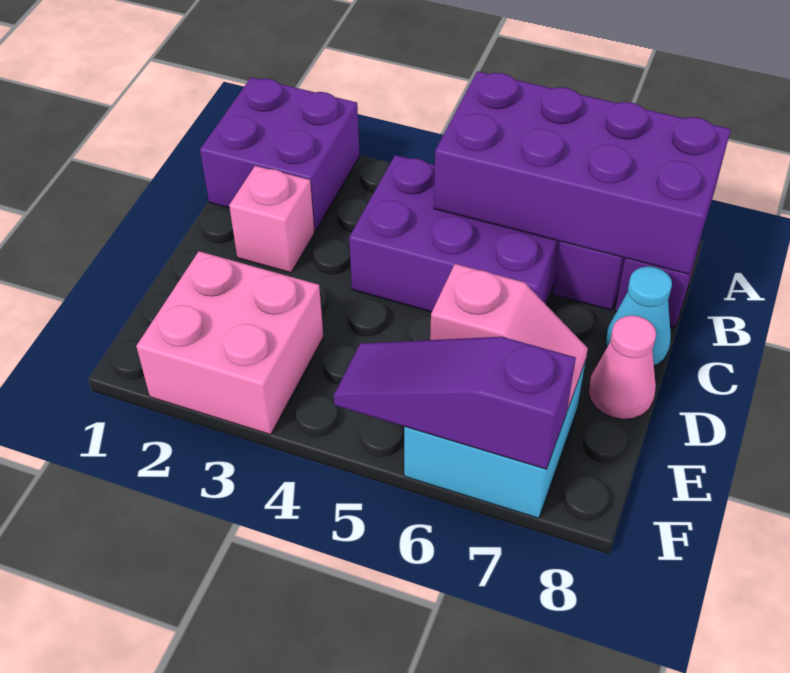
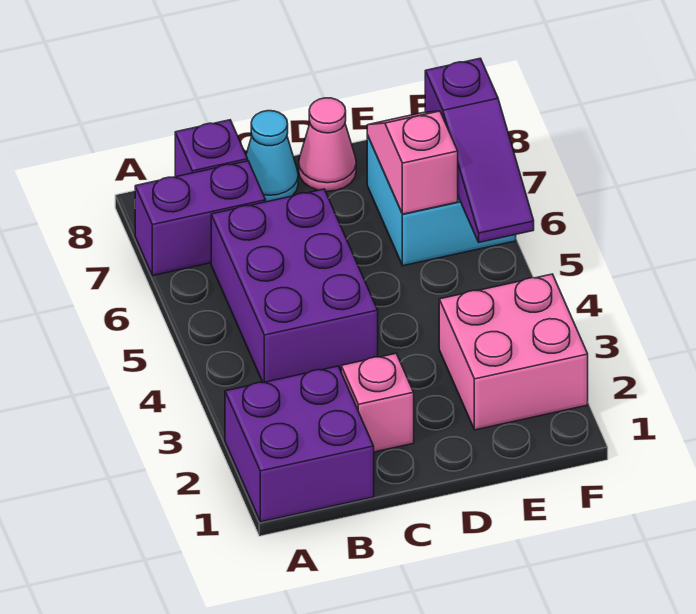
purple 2x4 brick [434,71,731,274] -> none

